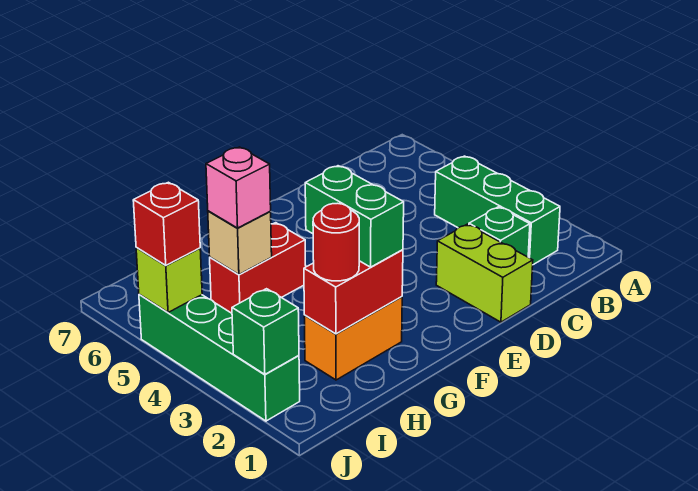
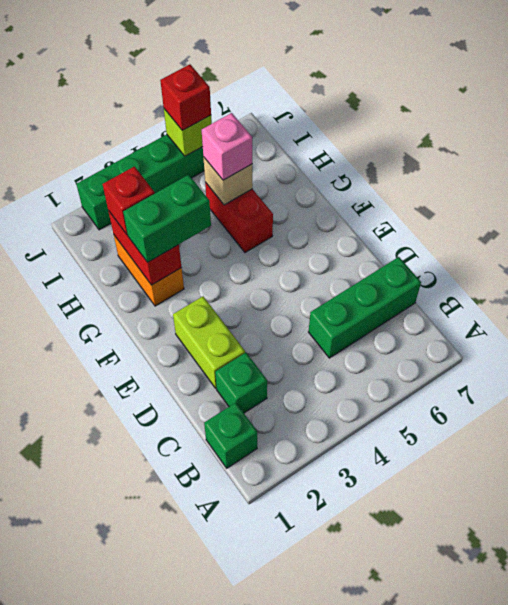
green 1x3 brick [435,156,560,265] -> green 1x3 brick moved to [309,257,421,358]
lime 1x2 brick [436,224,533,322] -> lime 1x2 brick turned to [173,296,245,388]
red 1x1 round brick [313,203,359,281] -> red 1x1 brick [103,167,155,235]
green 1x1 brick [232,289,299,374] -> green 1x1 brick moved to [204,403,257,468]

